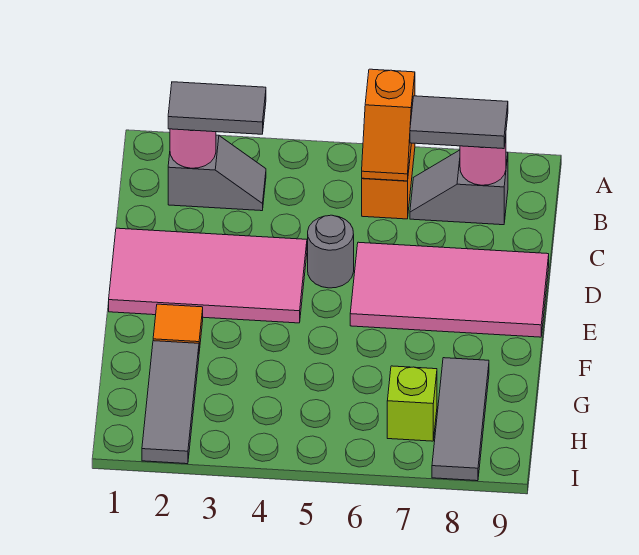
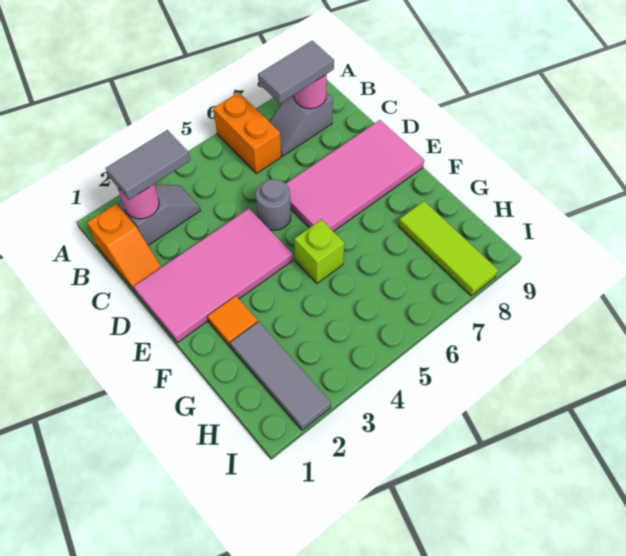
orange 1x2 slope [362,69,415,181] -> orange 1x2 slope moved to [87,204,161,291]
grey 1x3 tile [432,358,489,481] -> lime 1x3 tile [398,201,498,296]
lime 1x1 brick [387,366,437,441] -> lime 1x1 brick moved to [294,220,344,283]

